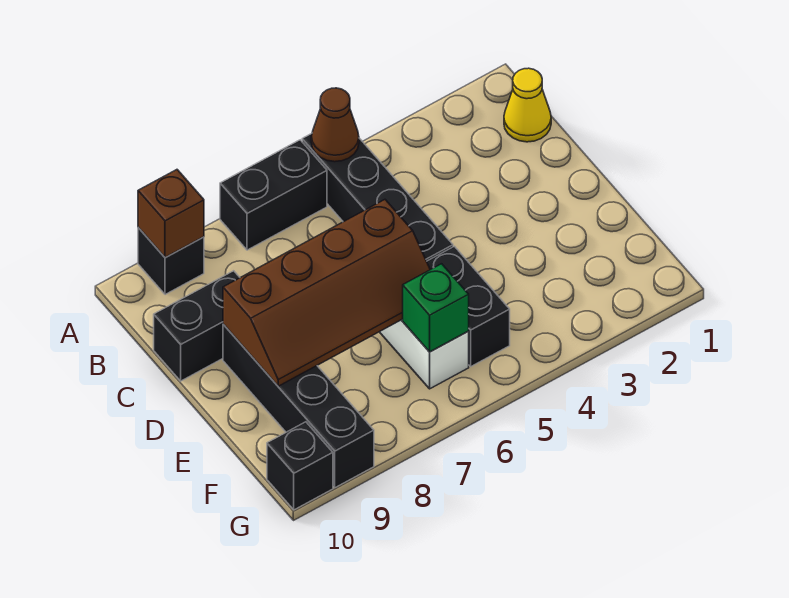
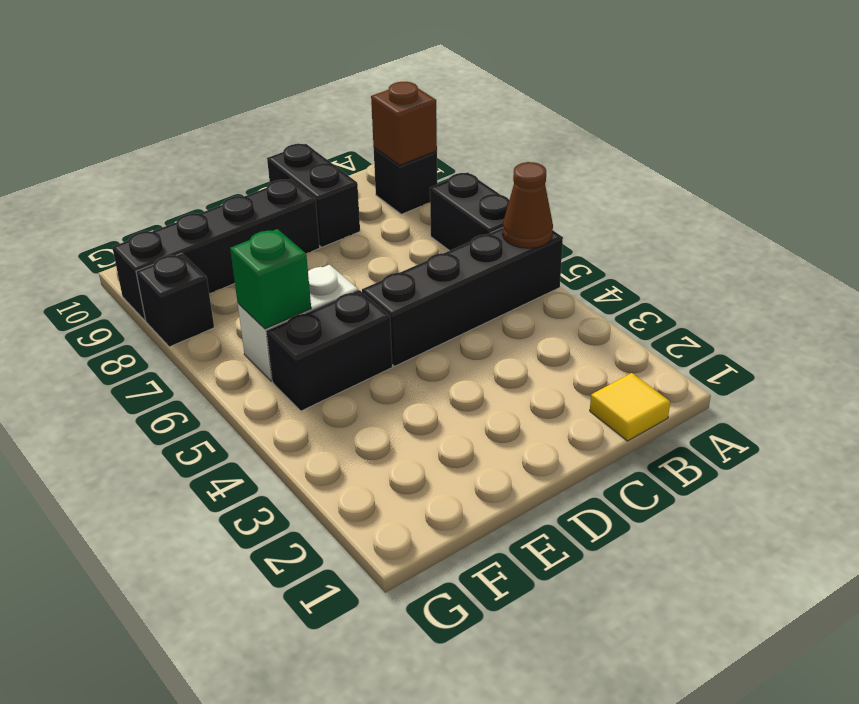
yellow 1x1 cone [504,68,551,142] -> yellow 1x1 tile [590,373,670,441]
brown 2x4 slope [223,200,430,386] -> none
black 1x1 brick [267,422,333,510] -> black 1x1 brick moved to [136,253,214,347]

